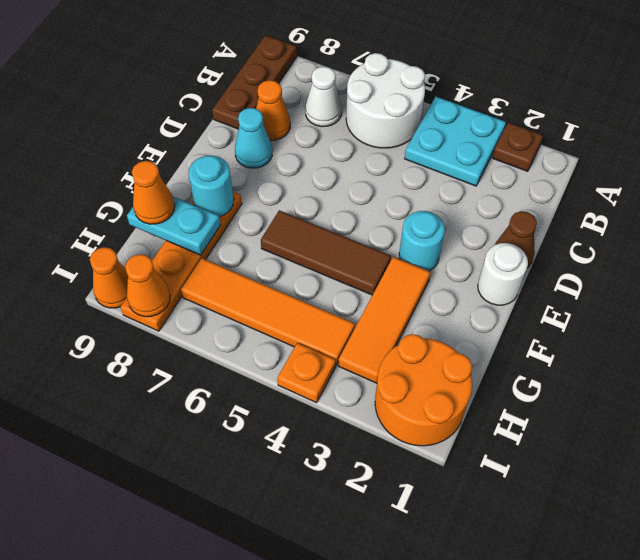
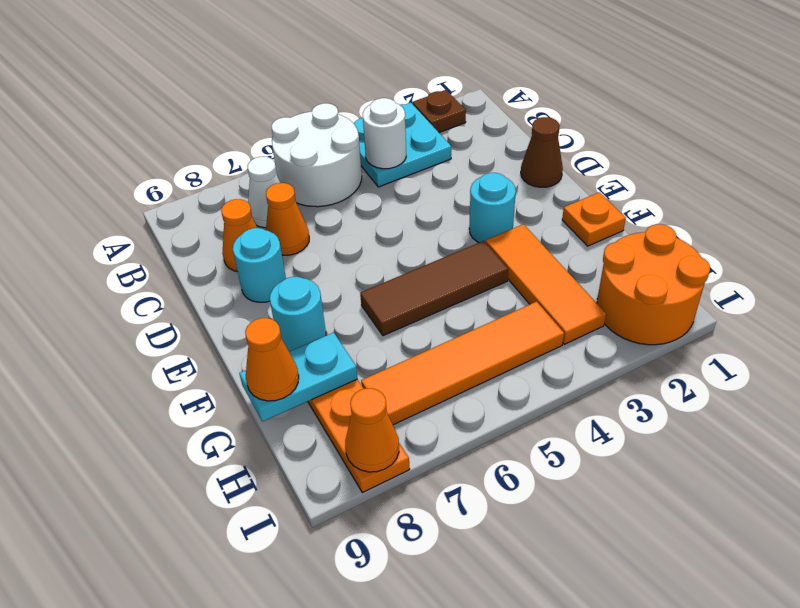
brown 1x3 plate [212,35,297,129] -> none
cyan 1x1 cone [235,108,272,168] -> cyan 1x1 round brick [233,228,286,302]
white 1x1 round brick [478,243,528,305] -> white 1x1 round brick moved to [363,98,406,169]
orange 1x1 plate [277,343,336,403] -> orange 1x1 plate moved to [562,192,626,246]
orange 1x1 cone [90,247,128,308] -> orange 1x1 cone moved to [266,183,309,255]

